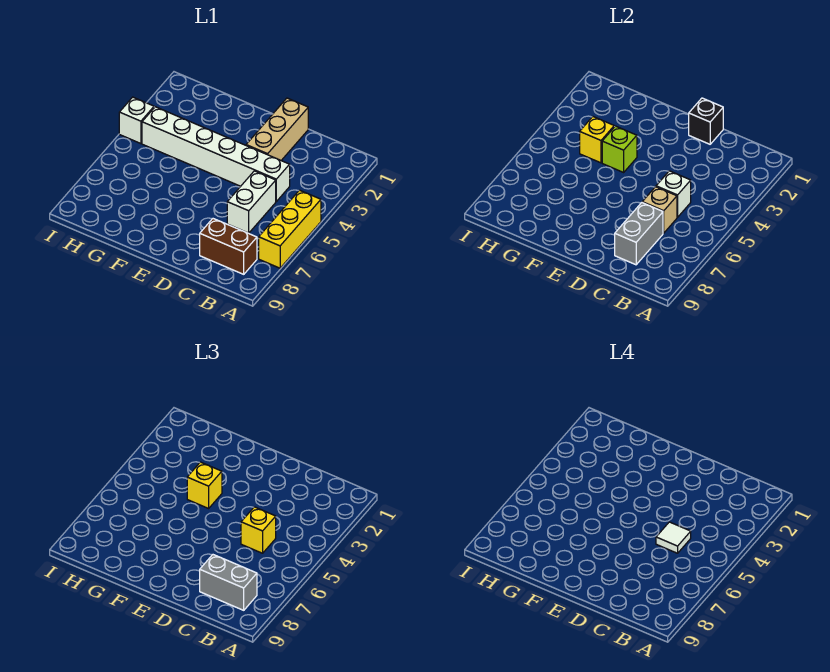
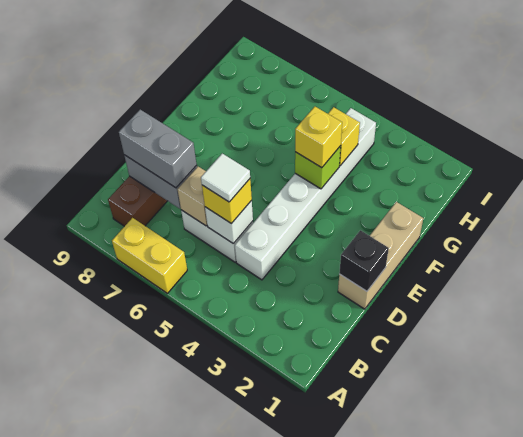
yellow 1x3 brick [259,190,321,268] -> yellow 1x2 brick [112,218,187,293]
grey 1x2 brick [200,555,257,610] -> grey 1x2 brick turned to [119,110,197,188]
tan 1x3 brick [246,98,308,160] -> tan 1x3 brick turned to [338,202,423,309]
white 1x1 brick [119,97,154,144] -> none

